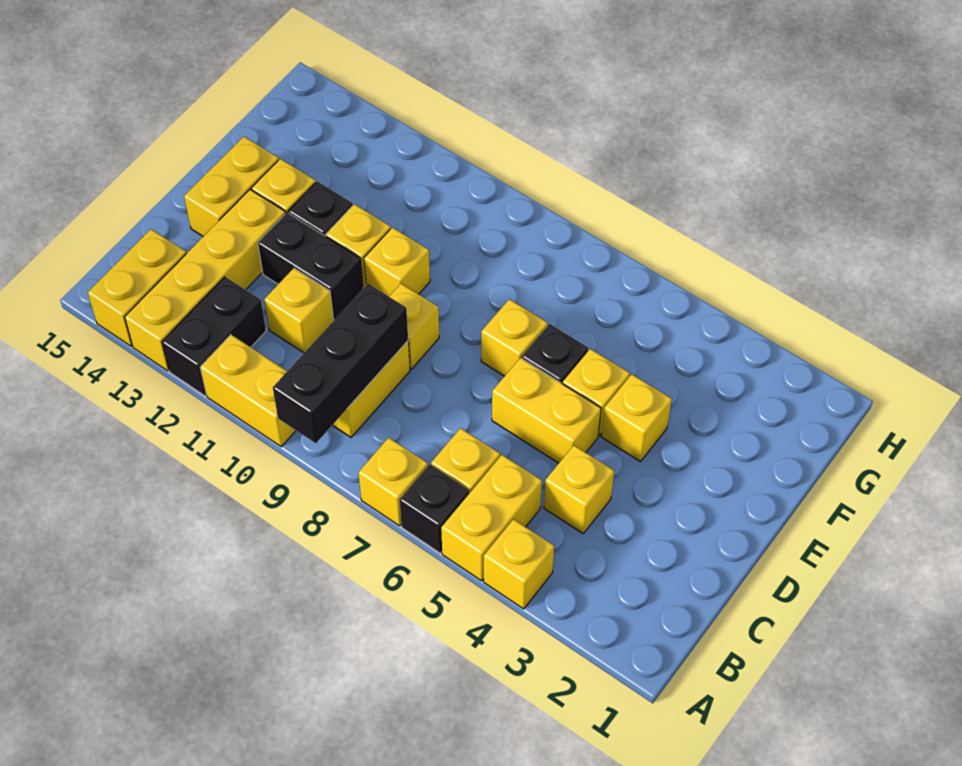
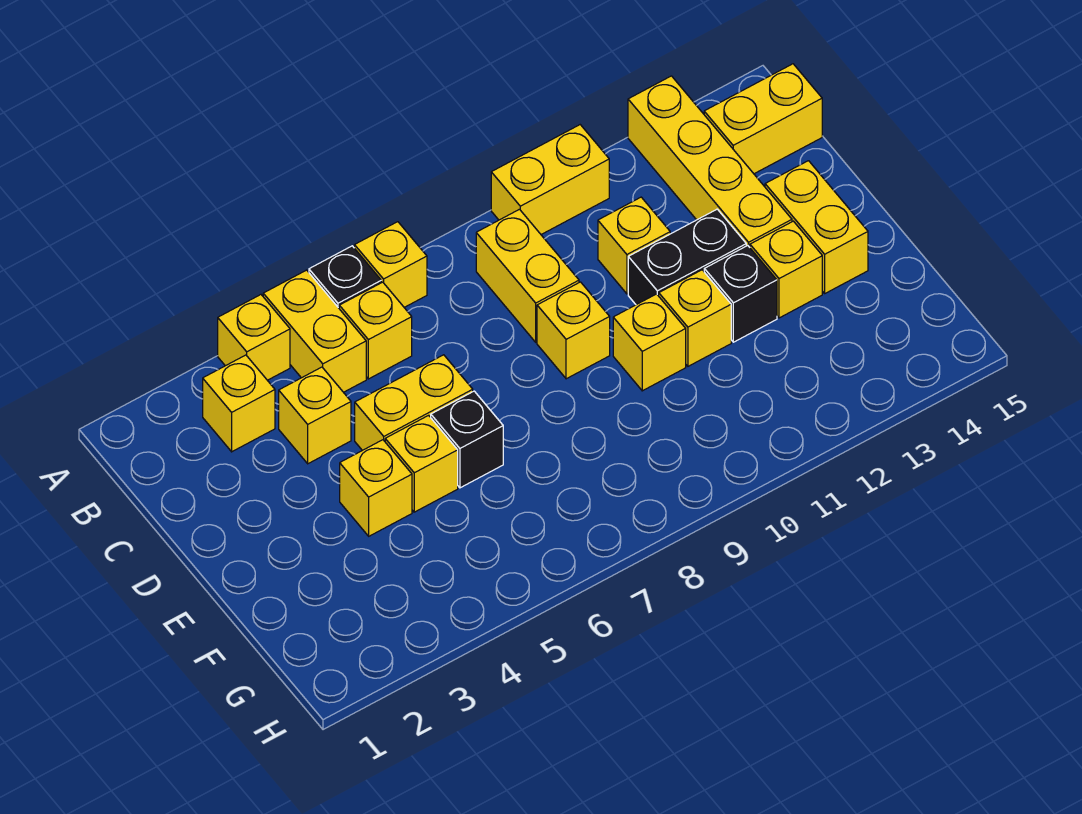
black 1x3 brick [273,284,408,443] -> none
black 1x2 brick [162,277,266,396] -> none
yellow 1x2 brick [88,229,186,346] -> yellow 1x2 brick turned to [704,64,822,174]
yellow 1x1 brick [481,299,548,376] -> yellow 1x1 brick moved to [203,355,275,452]

